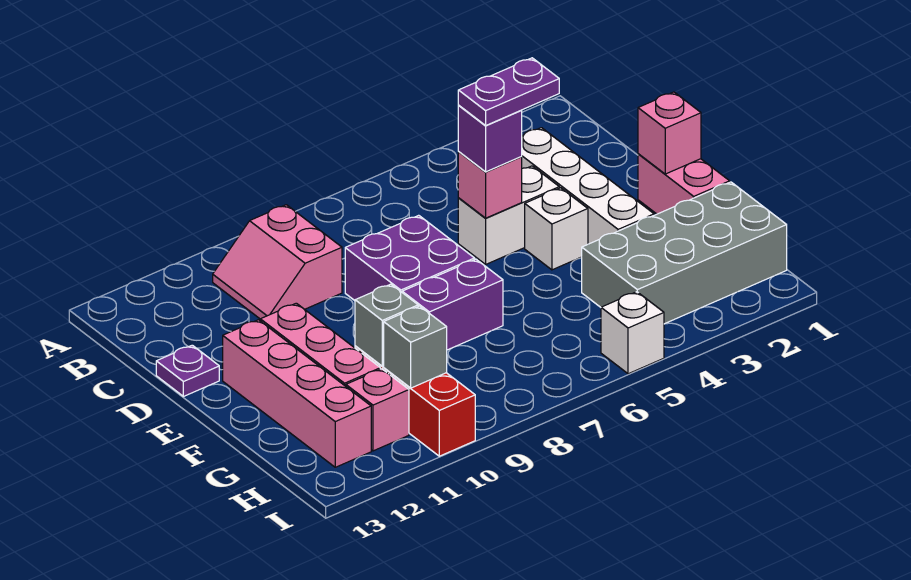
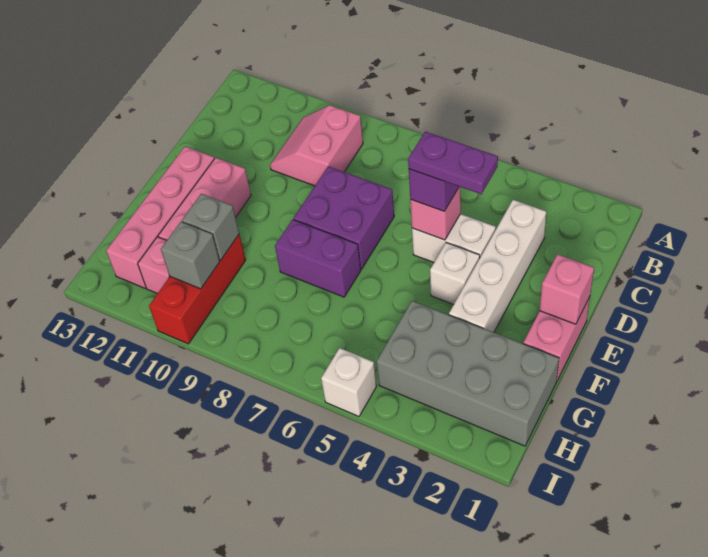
purple 1x1 plate [156,345,219,396] -> none

